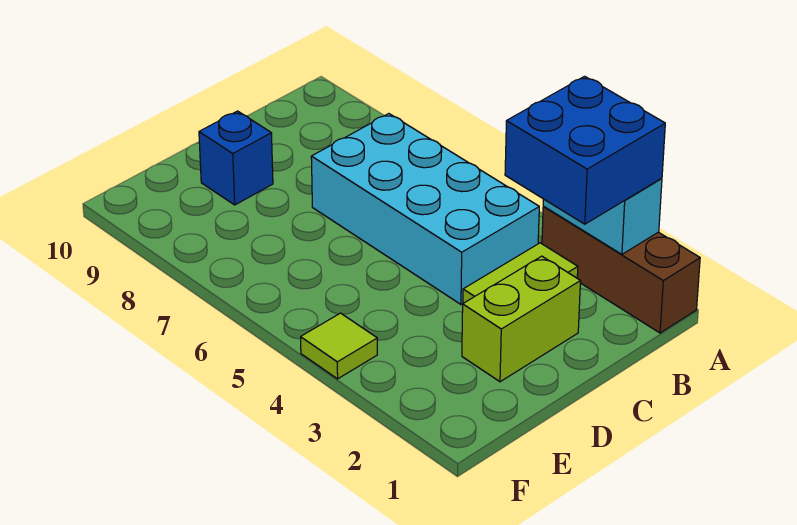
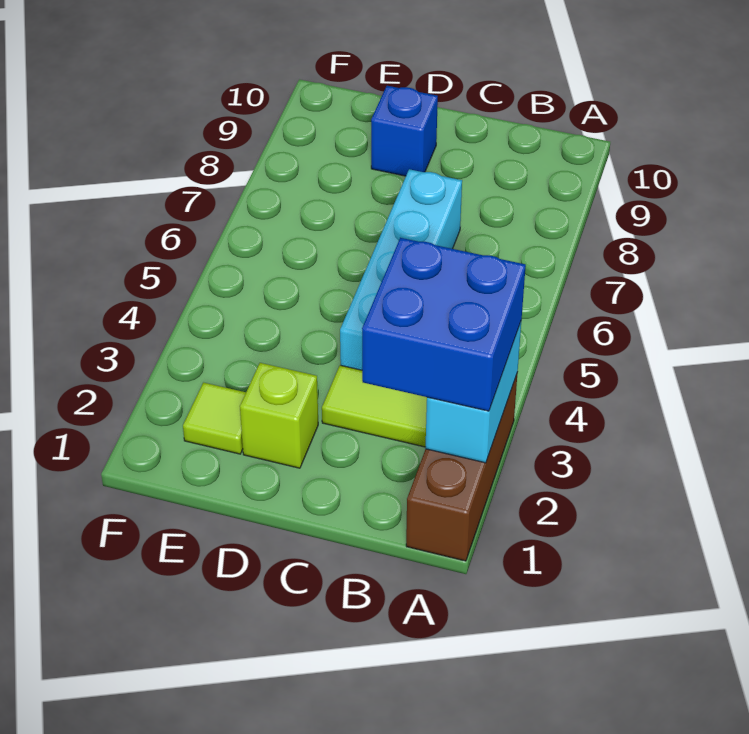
cyan 2x4 brick [311,114,539,304] -> cyan 1x4 brick [340,169,462,370]
lime 1x2 brick [462,256,580,382] -> lime 1x1 brick [240,363,318,468]
lime 1x1 tile [301,313,377,379] -> lime 1x1 tile moved to [183,383,246,454]

